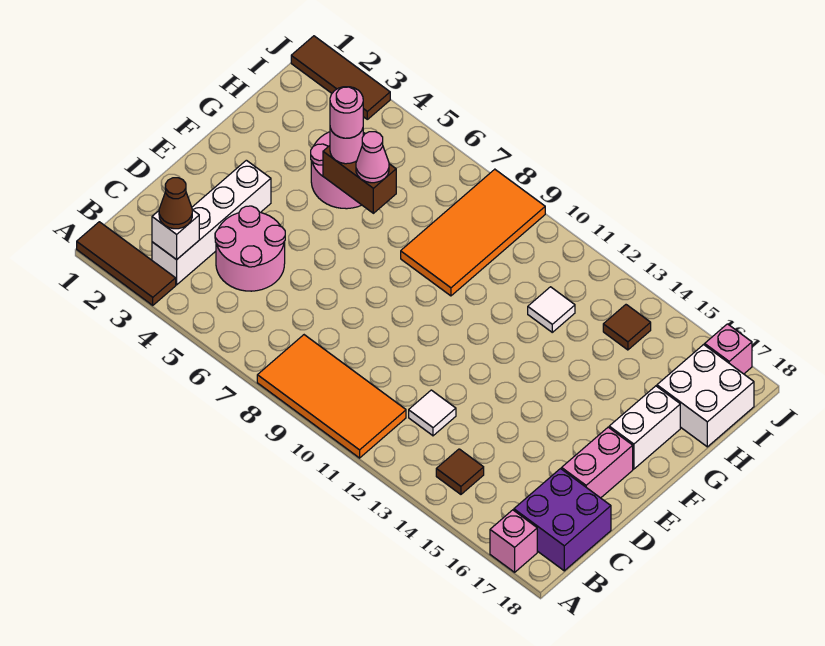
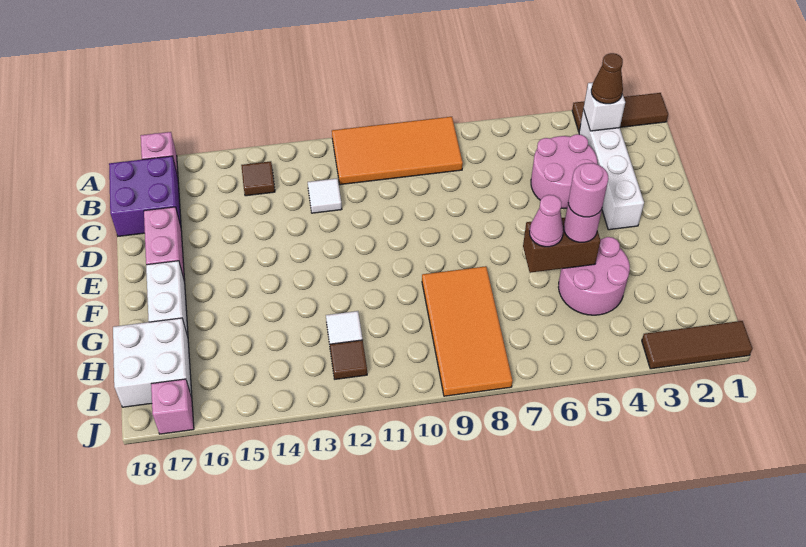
brown 1x1 tile [603,305,651,350] -> brown 1x1 tile moved to [330,340,367,379]

